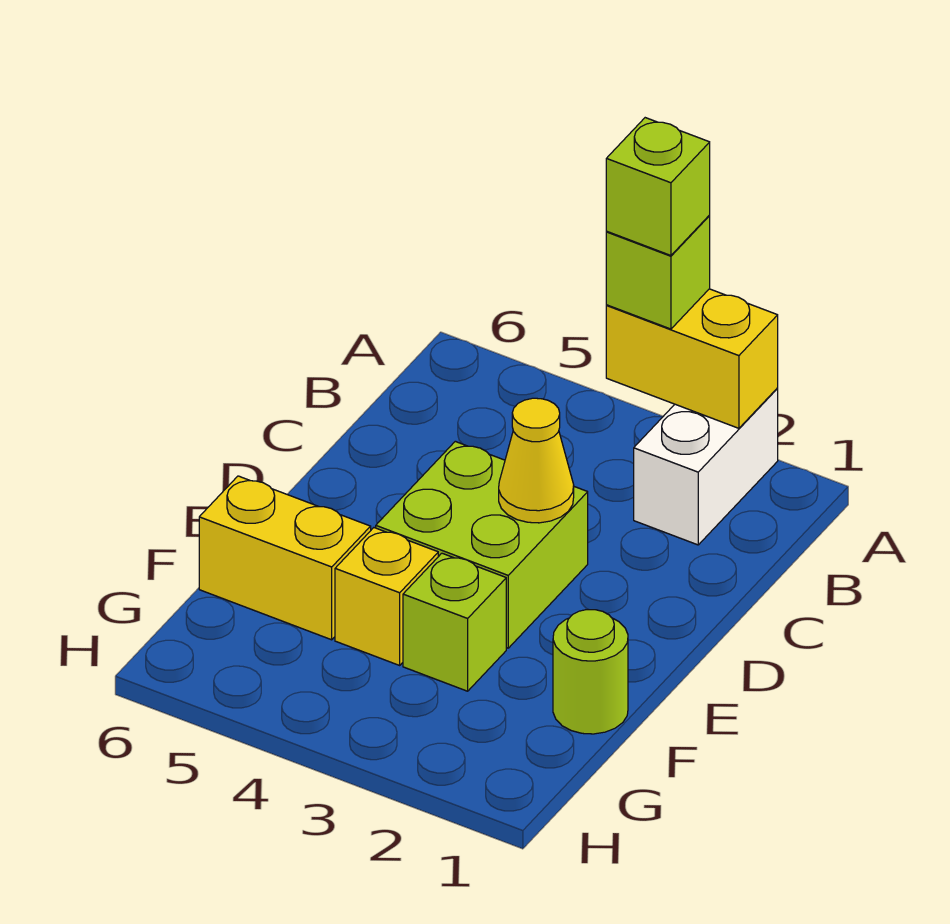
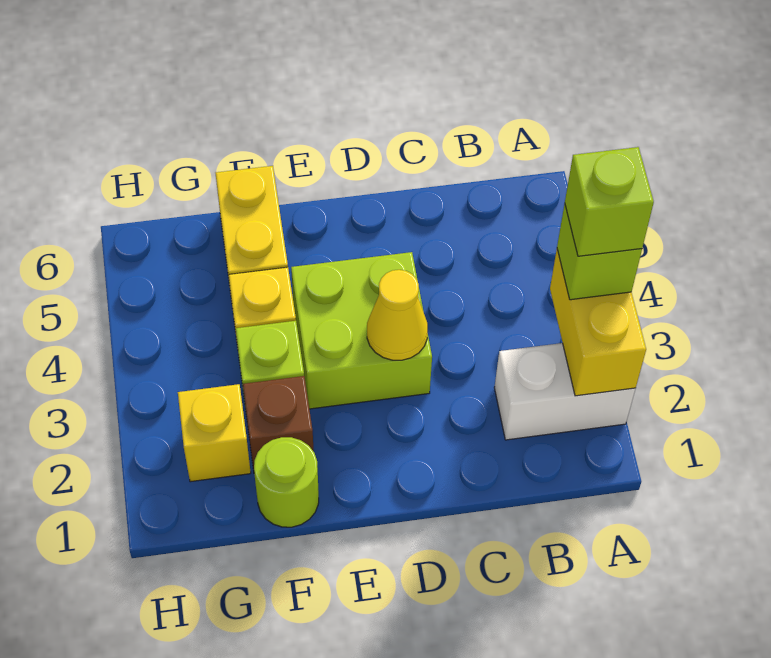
none -> brown 1x1 brick [243,376,314,471]
none -> yellow 1x1 brick [178,384,251,482]

